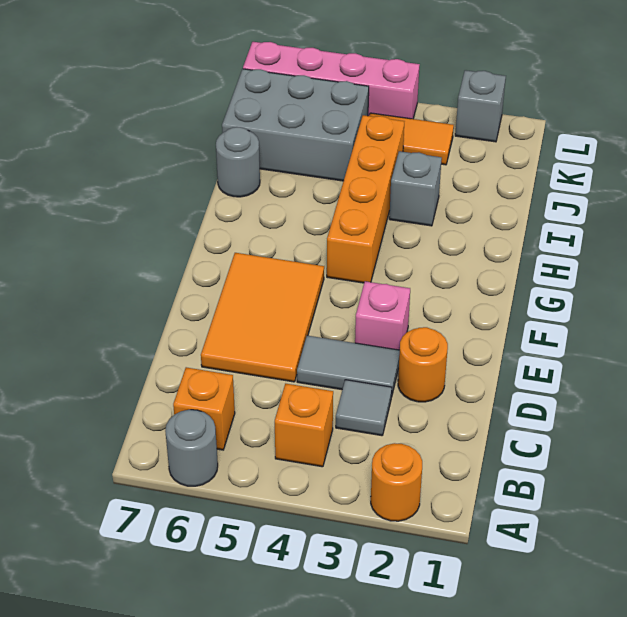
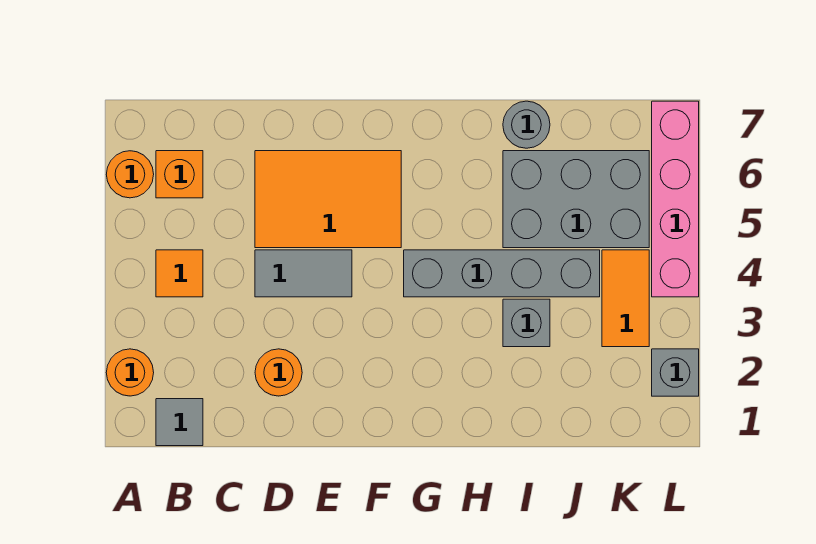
grey 1x1 round brick [165,410,218,486] -> orange 1x1 round brick [106,151,154,198]
orange 1x1 brick [275,384,333,467] -> orange 1x1 tile [156,250,203,297]
grey 1x1 tile [336,380,392,436] -> grey 1x1 tile moved to [156,399,203,446]
grey 1x2 tile [297,336,400,397] -> grey 1x2 tile turned to [255,250,352,297]
pink 1x1 brick [355,281,410,350] -> none
orange 1x4 brick [327,115,404,283] -> grey 1x4 brick [404,250,600,297]
grey 2x3 brick [222,69,369,181] -> grey 2x3 brick turned to [503,151,649,248]

